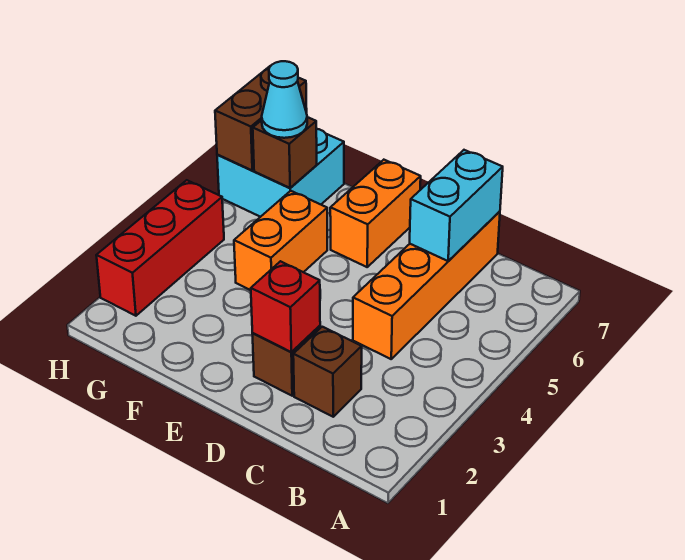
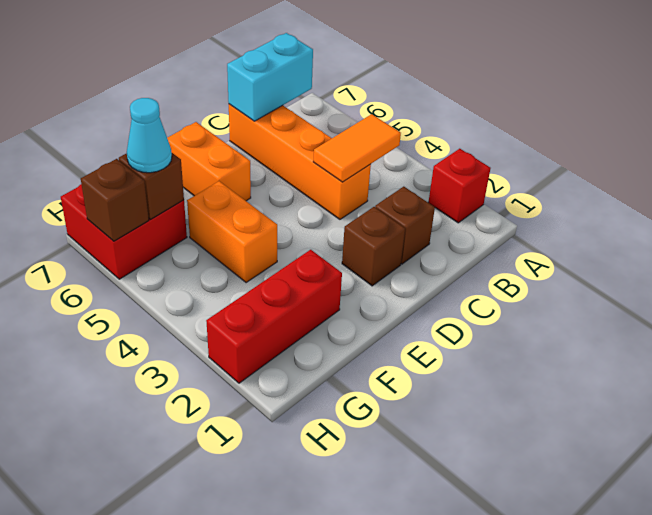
none -> orange 1x2 tile [313,114,401,182]
cyan 1x2 brick [410,150,503,261] -> cyan 1x2 brick turned to [227,33,313,121]
red 1x1 brick [251,261,320,352] -> red 1x1 brick moved to [428,149,491,223]
cyan 2x2 brick [217,129,344,217] -> red 2x2 brick [61,184,187,279]
red 1x3 brick [96,180,224,316] -> red 1x3 brick turned to [206,250,342,383]
brown 1x2 brick [215,66,307,170] -> brown 1x1 brick [81,159,149,241]

